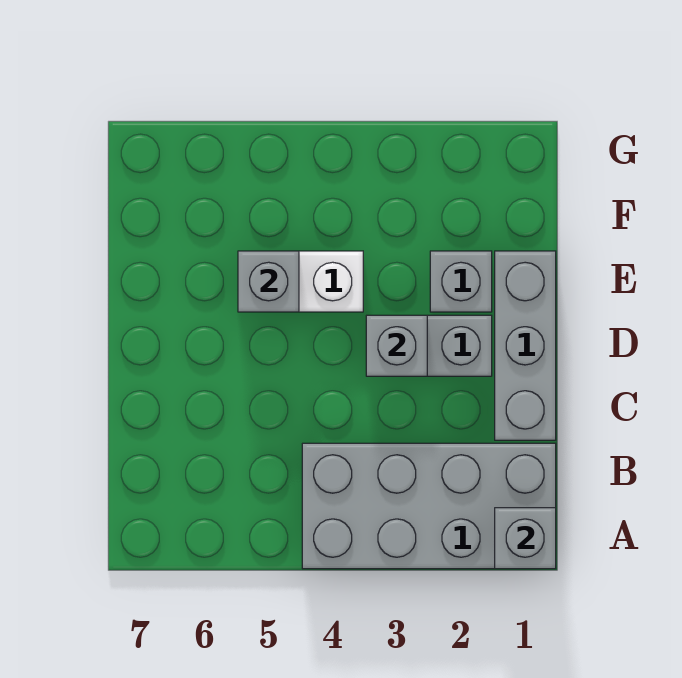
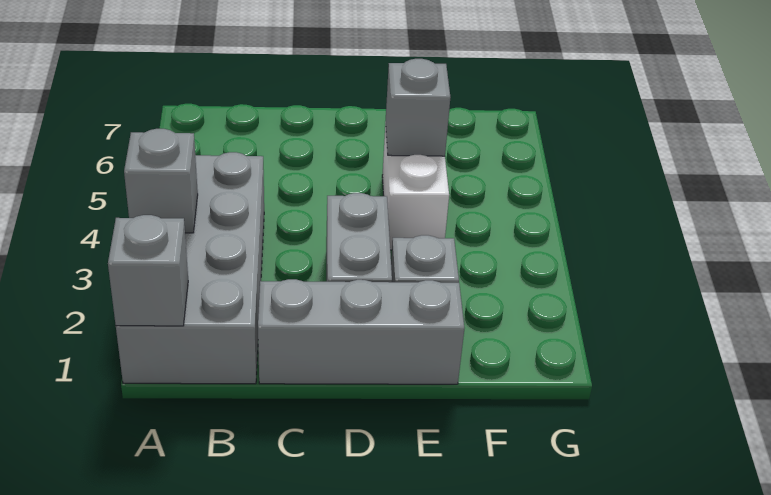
grey 1x1 brick [366,315,427,376] -> grey 1x1 brick moved to [124,129,198,233]

